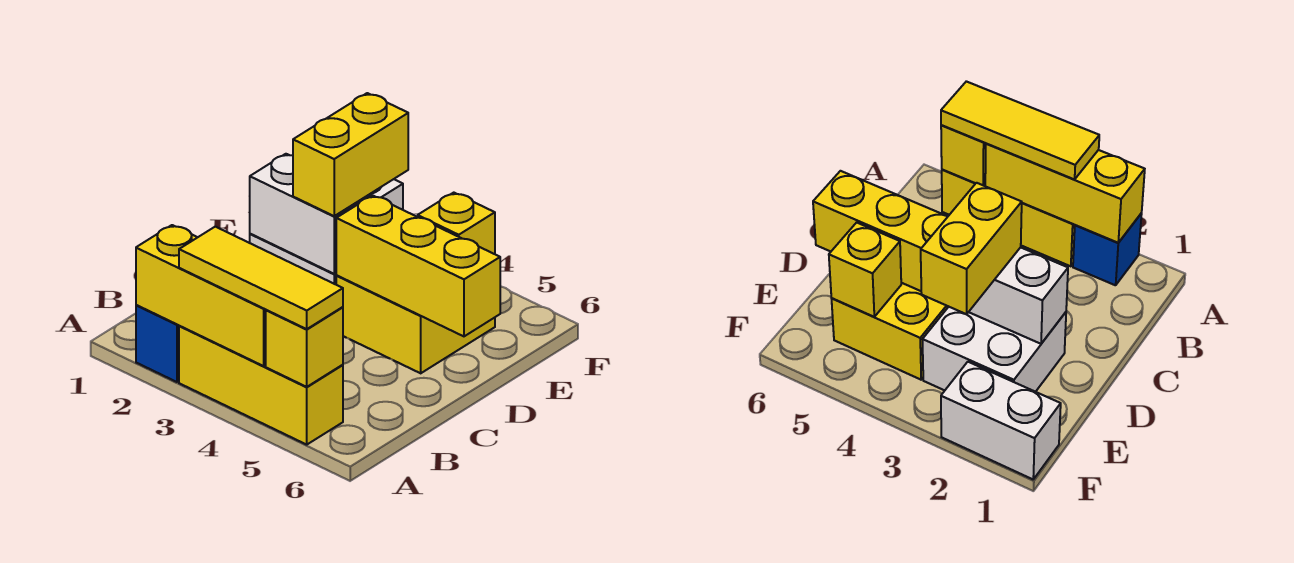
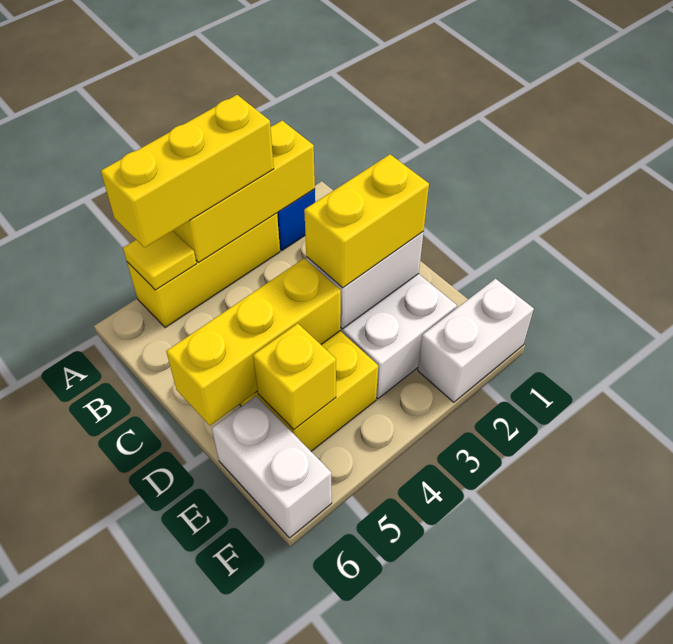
yellow 1x3 tile [179,227,343,329] -> yellow 1x3 brick [101,95,274,248]
yellow 1x1 brick [266,307,343,387] -> yellow 1x1 tile [123,231,196,290]
yellow 1x2 brick [293,93,408,216] -> yellow 1x2 brick turned to [304,154,429,288]
none -> white 1x2 brick [212,396,332,538]

